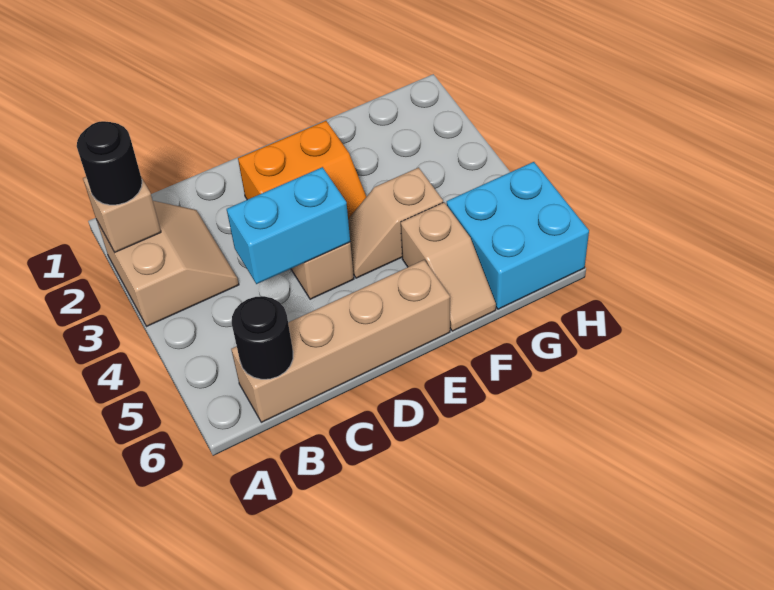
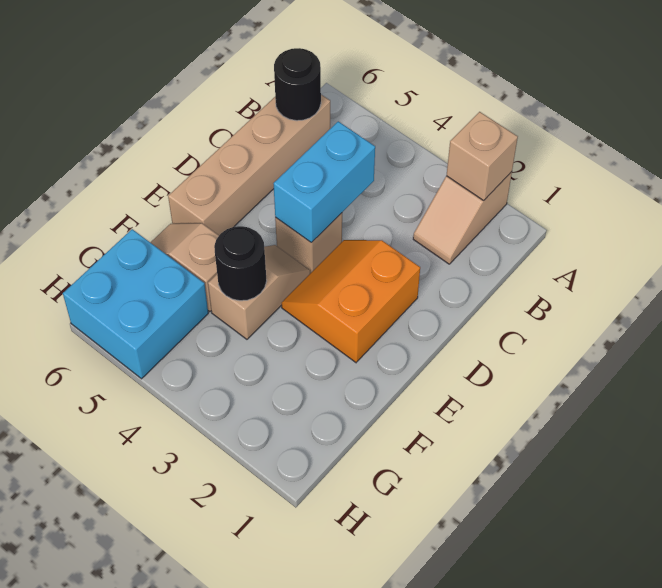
tan 2x2 slope [97,201,239,326] -> tan 1x2 slope [413,172,512,264]
black 1x1 round brick [77,121,142,205] -> black 1x1 round brick moved to [214,226,267,301]

